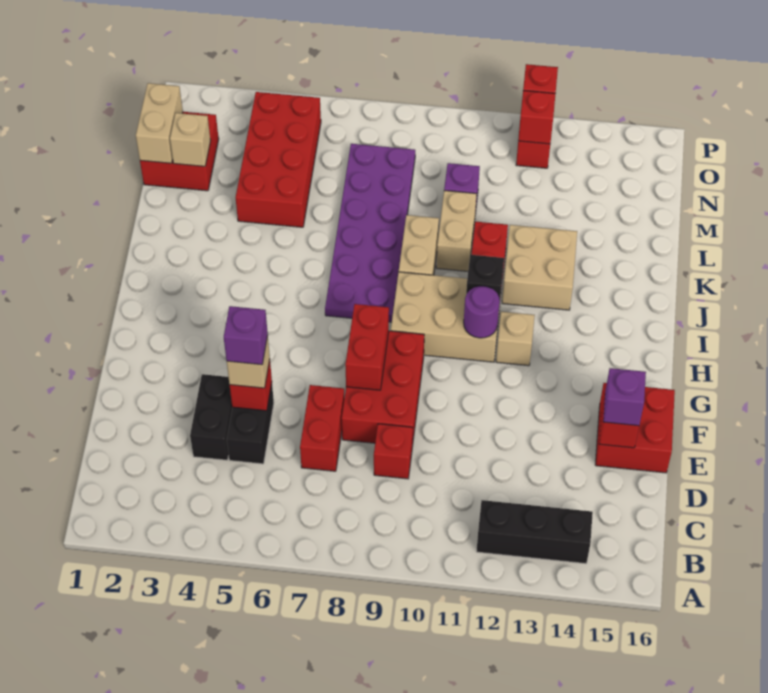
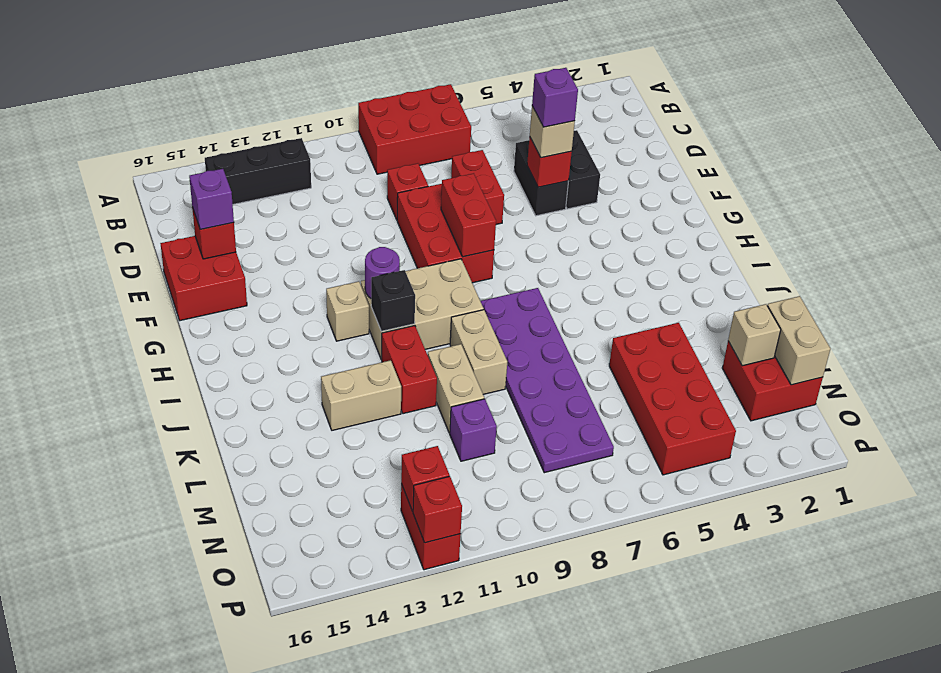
none -> red 2x3 brick [358,84,471,174]
tan 2x2 brick [502,225,577,310] -> tan 1x2 brick [321,360,401,430]

